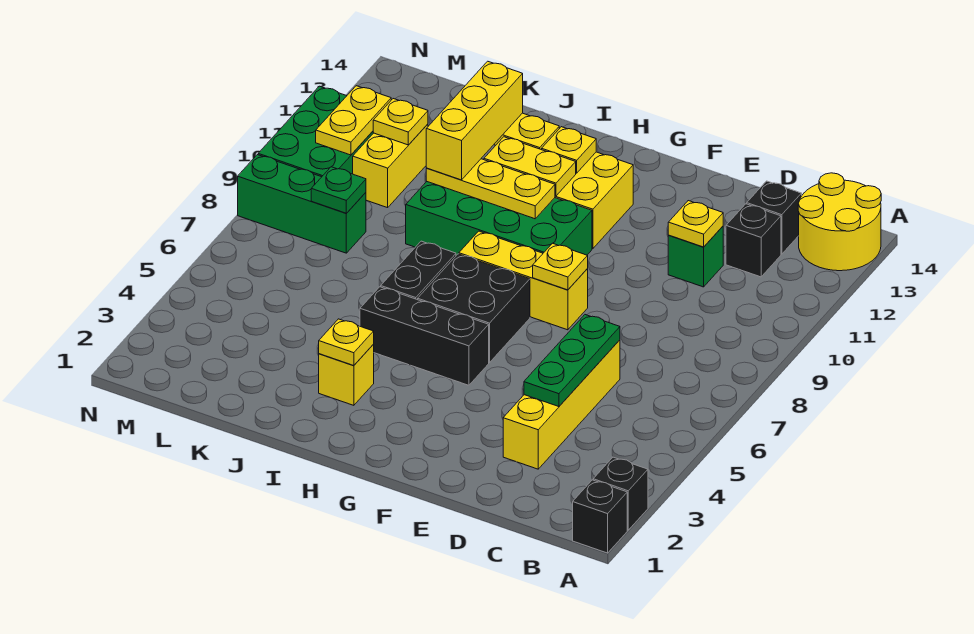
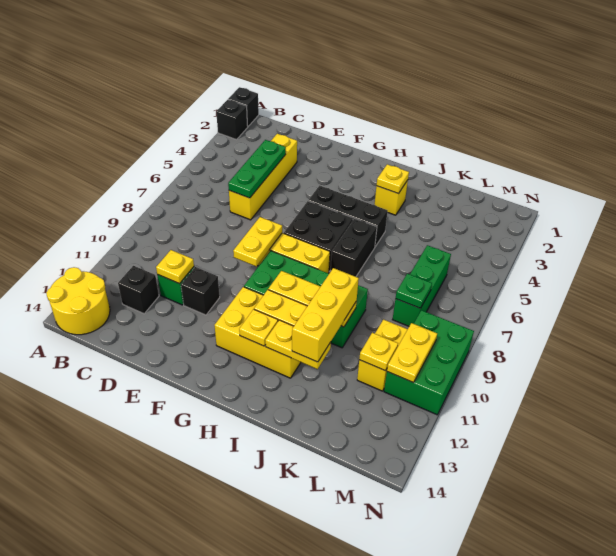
black 1x1 brick [747,181,802,254] -> black 1x1 brick moved to [181,267,220,315]
yellow 1x1 plate [533,243,588,290] -> yellow 1x2 plate [233,217,282,267]
green 1x3 brick [238,155,366,253] -> green 1x3 brick turned to [392,245,451,326]

